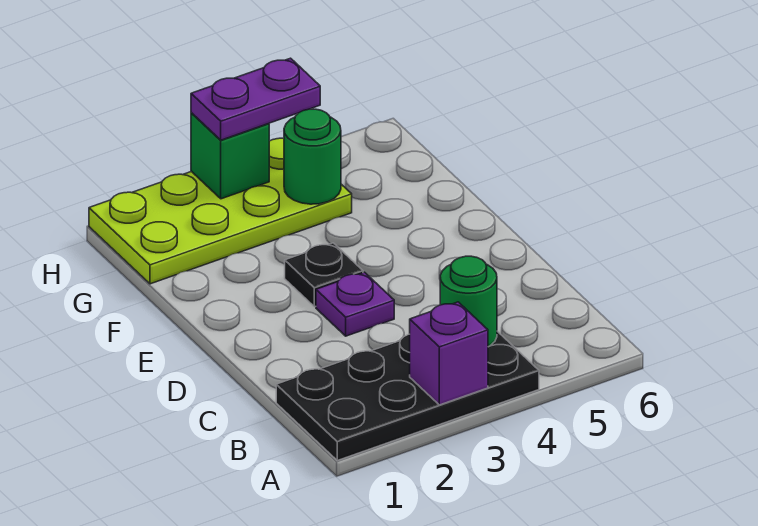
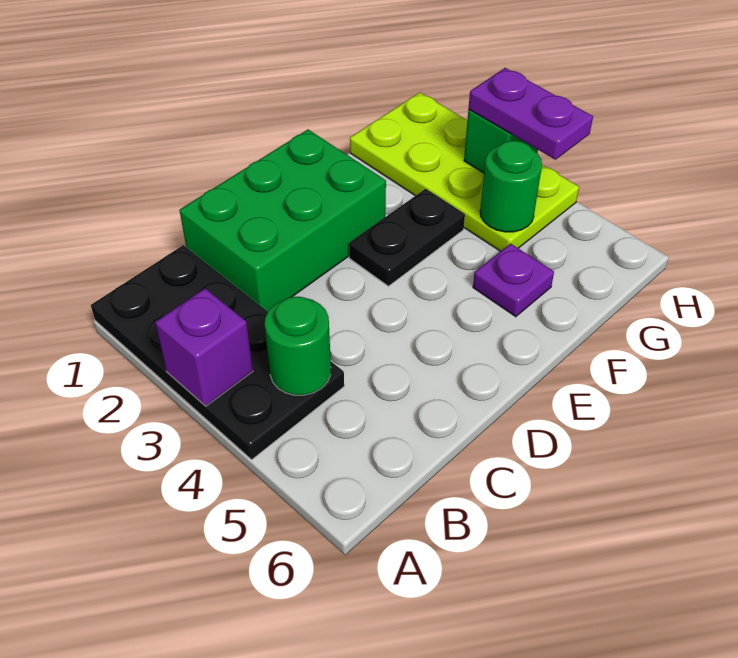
none -> green 2x3 brick [180,130,386,311]
purple 1x1 plate [316,272,394,336] -> purple 1x1 plate moved to [473,244,554,317]
black 1x1 plate [285,243,363,307] -> black 1x2 plate [349,189,465,286]

